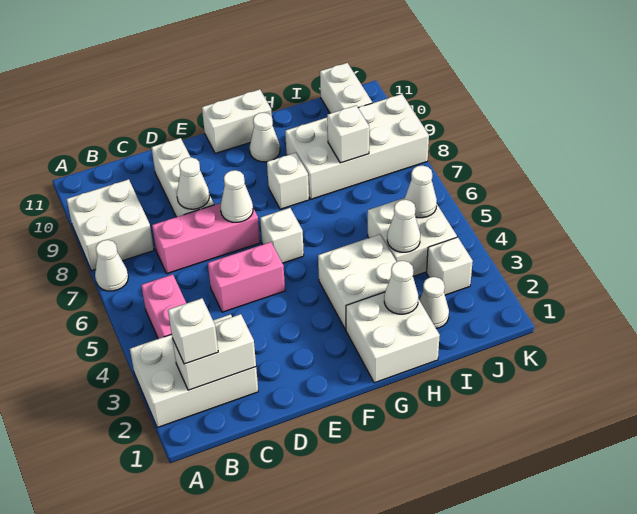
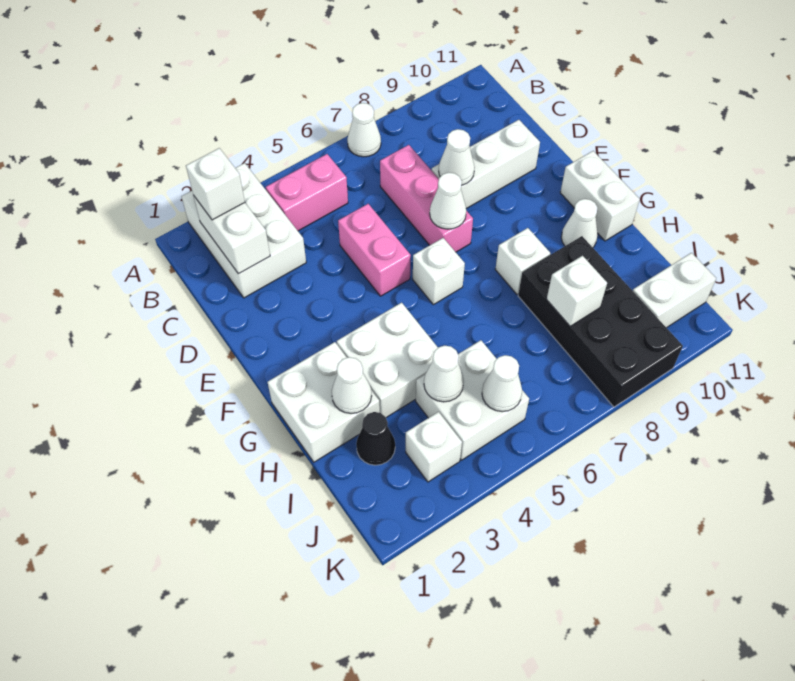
white 2x2 brick [66,179,154,271] -> none
white 2x4 brick [285,94,429,199] -> black 2x4 brick [518,236,683,407]
white 1x1 cone [420,277,449,328] -> black 1x1 cone [356,412,395,465]

